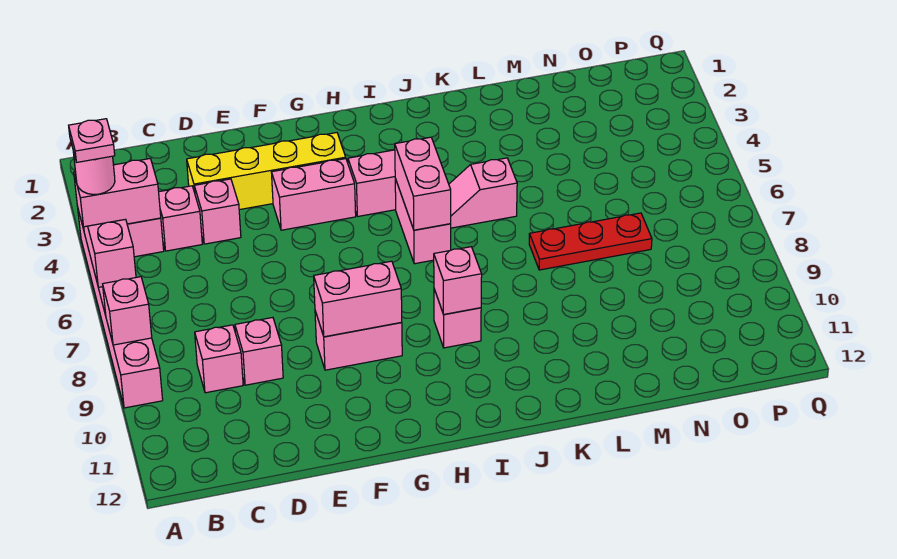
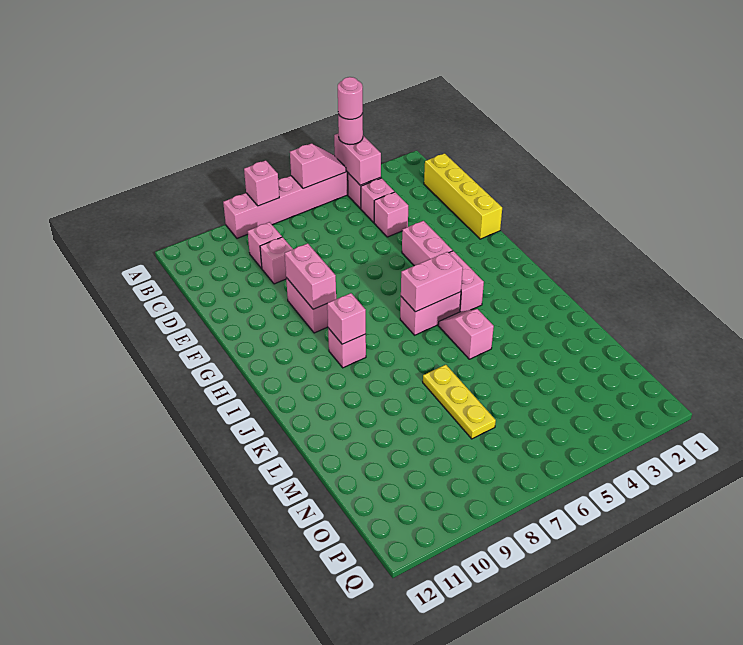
pink 1x1 plate [69,119,115,162] -> pink 1x1 round brick [338,77,363,119]
yellow 1x4 brick [187,133,346,210] -> yellow 1x4 brick moved to [424,153,502,239]
red 1x3 plate [529,213,652,270] -> yellow 1x3 plate [423,365,496,439]

